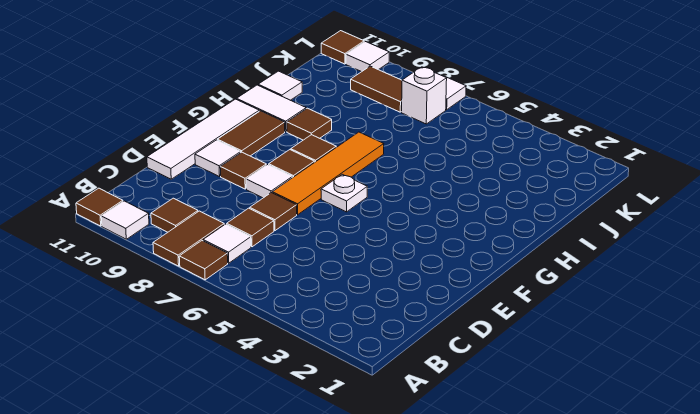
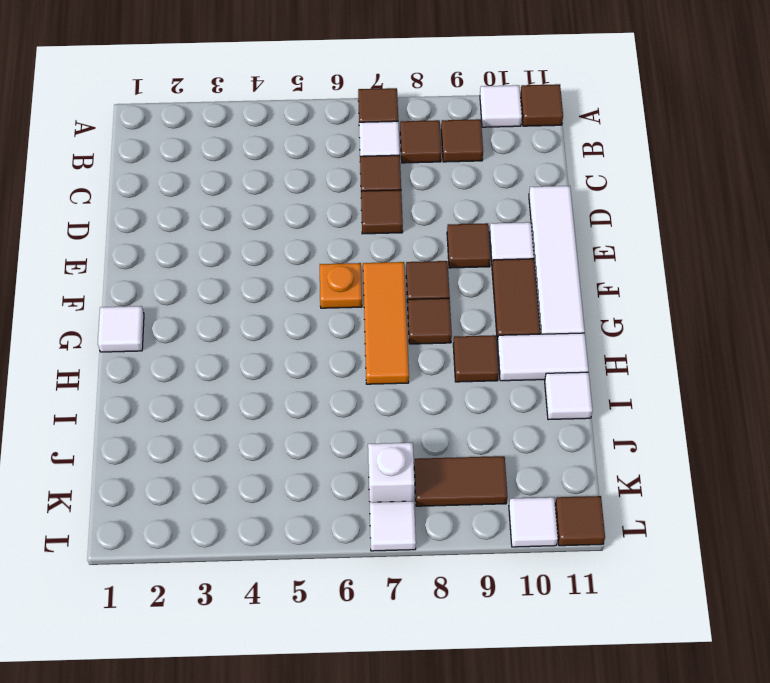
brown 1x2 tile [153,211,224,266] -> brown 1x1 tile [400,120,442,163]
orange 1x4 tile [272,132,384,215] -> orange 1x3 tile [363,262,409,384]
white 1x1 tile [246,165,292,198] -> white 1x1 tile moved to [98,306,144,352]
white 1x1 plate [321,174,367,212] -> orange 1x1 plate [320,263,362,308]

